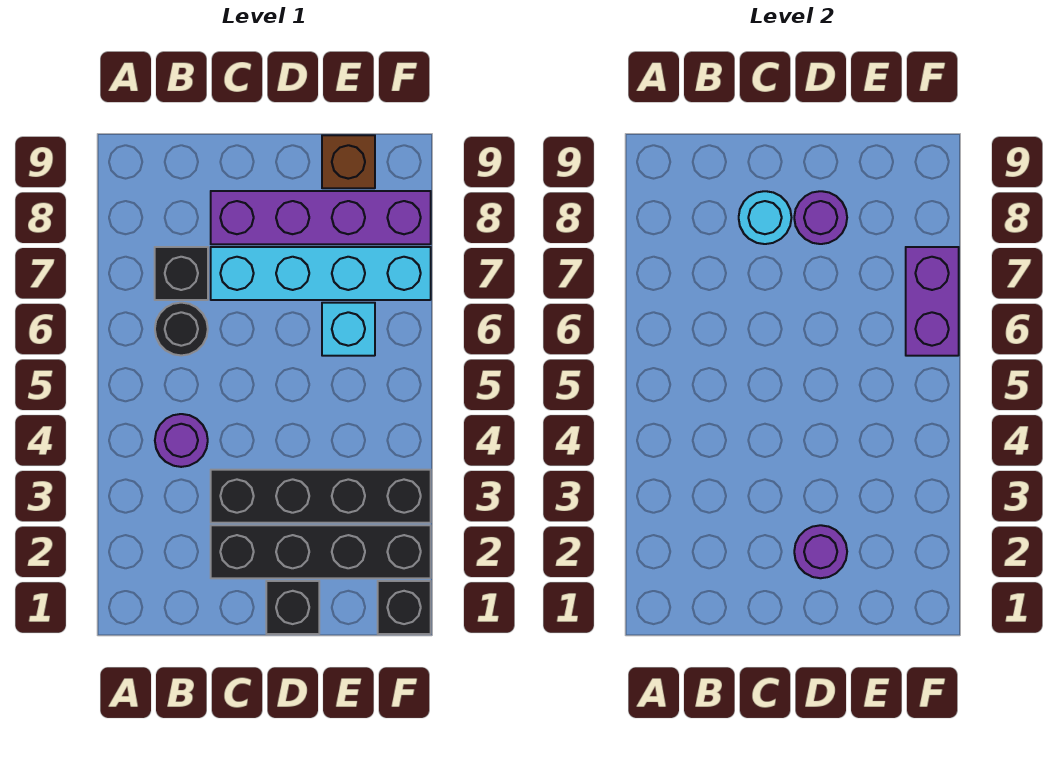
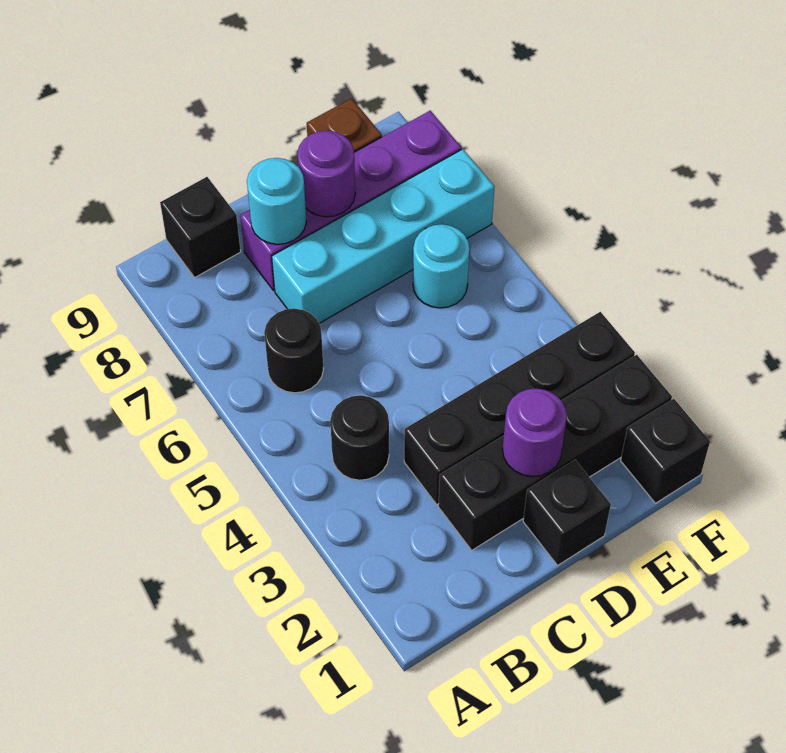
purple 1x1 round brick [155,414,208,467] -> black 1x1 round brick [330,395,389,480]
black 1x1 brick [155,247,208,300] -> black 1x1 brick moved to [160,177,241,277]
cyan 1x1 brick [322,303,375,356] -> cyan 1x1 round brick [413,224,470,308]
purple 1x2 brick [906,247,959,356] -> none

